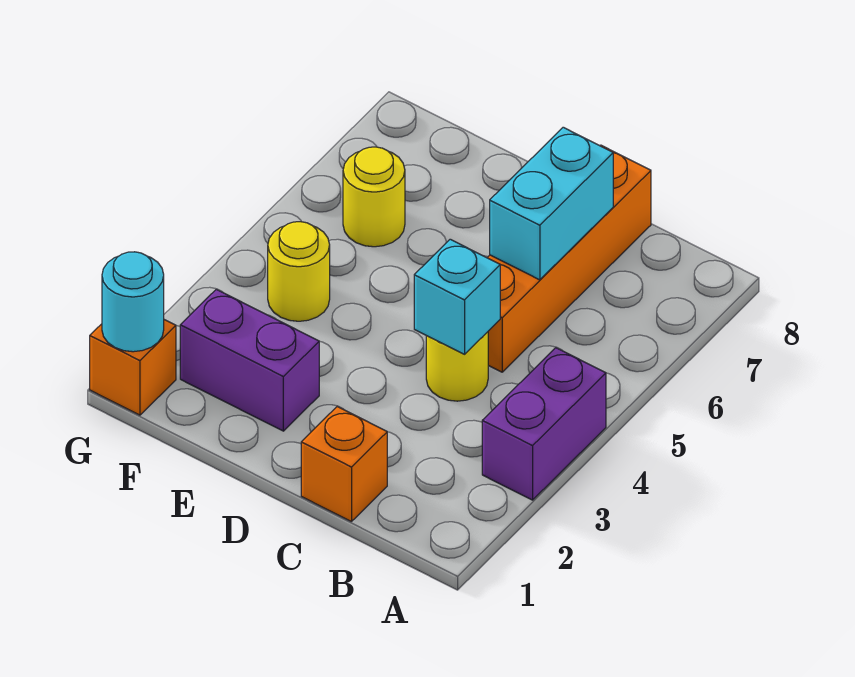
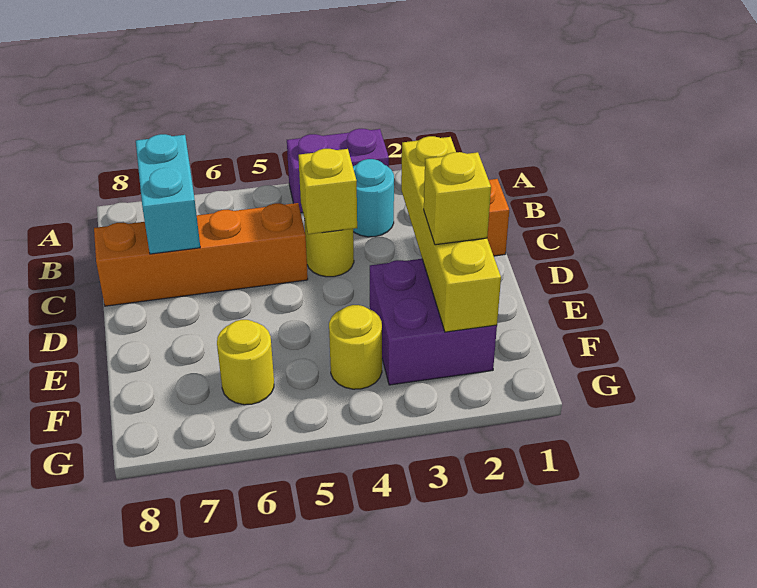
none -> yellow 1x4 brick [401,136,501,332]
cyan 1x1 brick [414,239,500,354] -> yellow 1x1 brick [298,149,357,234]
cyan 1x2 brick [490,127,613,280] -> cyan 1x2 brick turned to [136,134,200,254]
purple 1x2 brick [180,289,319,431] -> purple 2x2 brick [370,259,497,385]
none -> yellow 1x1 brick [424,152,491,245]
orange 1x1 brick [90,320,176,415] -> none
cyan 1x1 round brick [102,252,164,352] -> cyan 1x1 round brick moved to [353,159,394,237]

